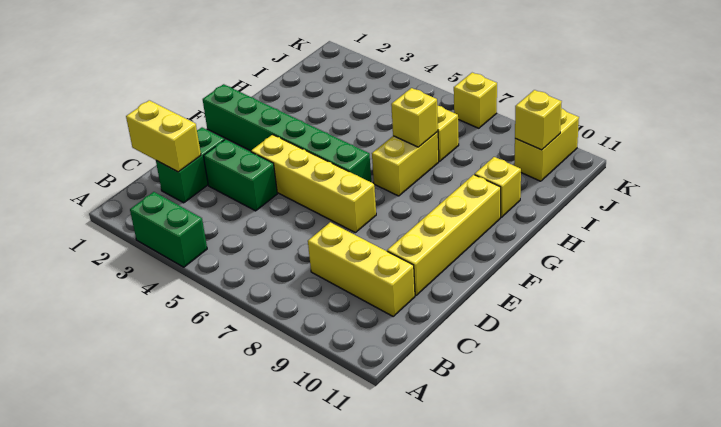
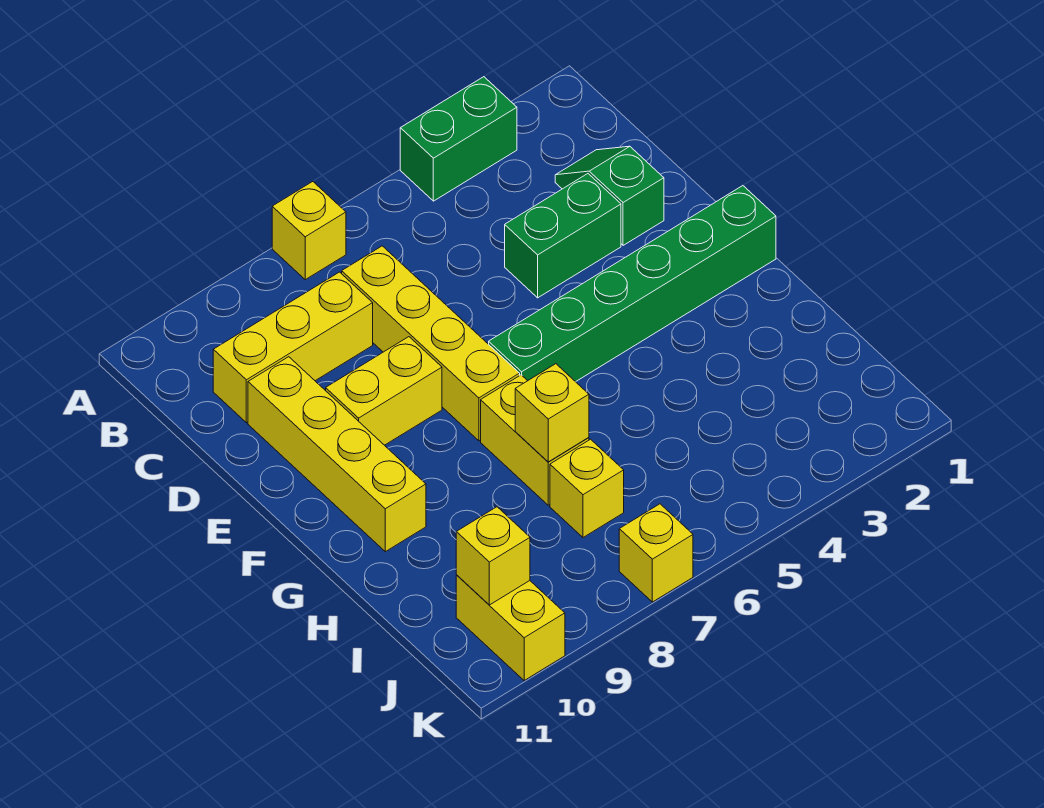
yellow 1x2 brick [126,100,201,172] -> yellow 1x2 brick moved to [326,337,442,445]
green 1x2 brick [156,128,225,203] -> green 1x2 slope [555,146,664,245]
yellow 1x4 brick [251,135,376,233] -> yellow 1x4 brick turned to [342,246,520,441]
yellow 1x1 brick [475,157,521,217] -> yellow 1x1 brick moved to [272,182,346,280]

